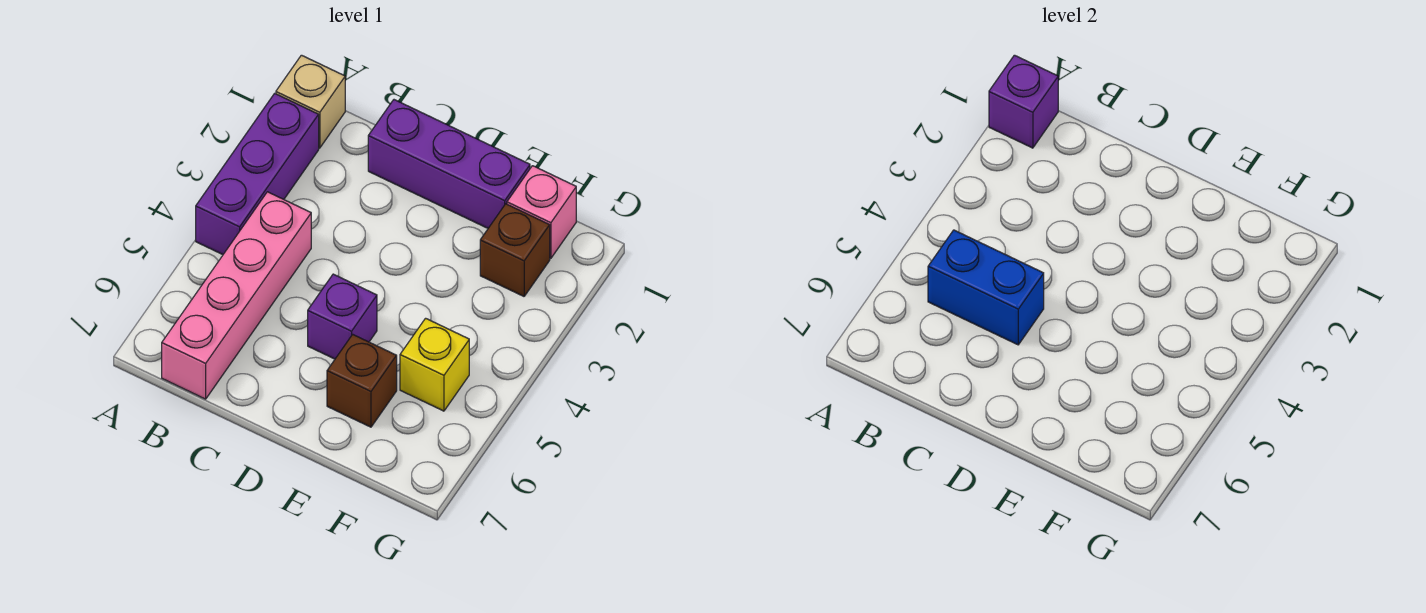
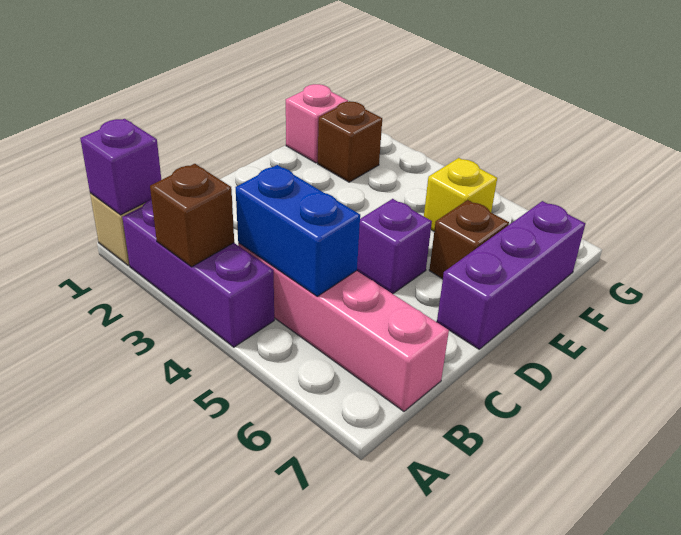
none -> brown 1x1 brick [150,164,234,267]
blue 1x2 brick [928,230,1044,345] -> blue 1x2 brick turned to [236,165,360,296]
purple 1x3 brick [368,100,530,228] -> purple 1x3 brick moved to [437,201,585,349]

